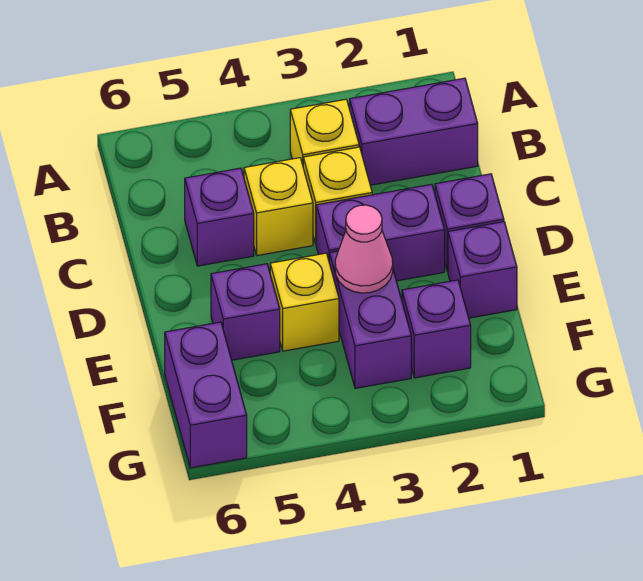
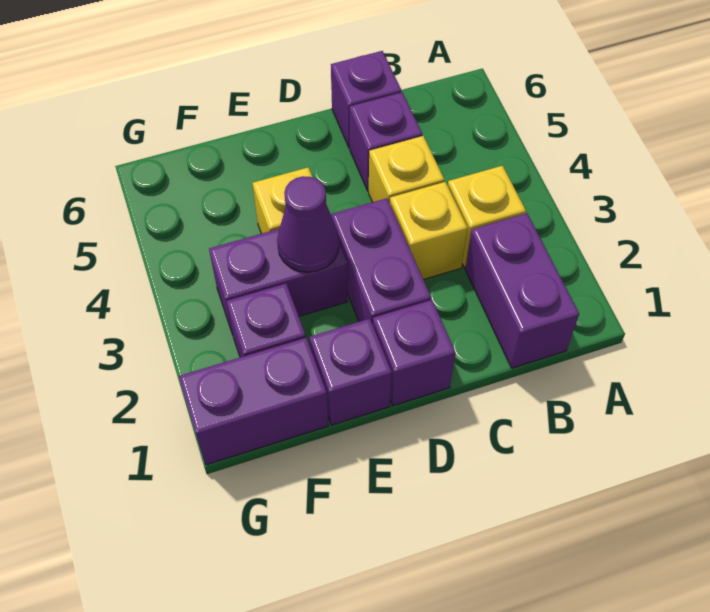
pink 1x1 cone [335,205,393,293] -> purple 1x1 cone [277,176,339,272]
purple 1x1 brick [211,264,280,360] -> purple 1x1 brick moved to [331,51,402,148]
purple 1x2 brick [165,322,247,468] -> purple 1x2 brick moved to [179,338,328,465]

